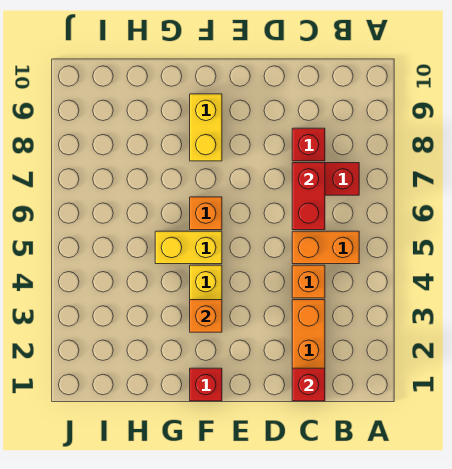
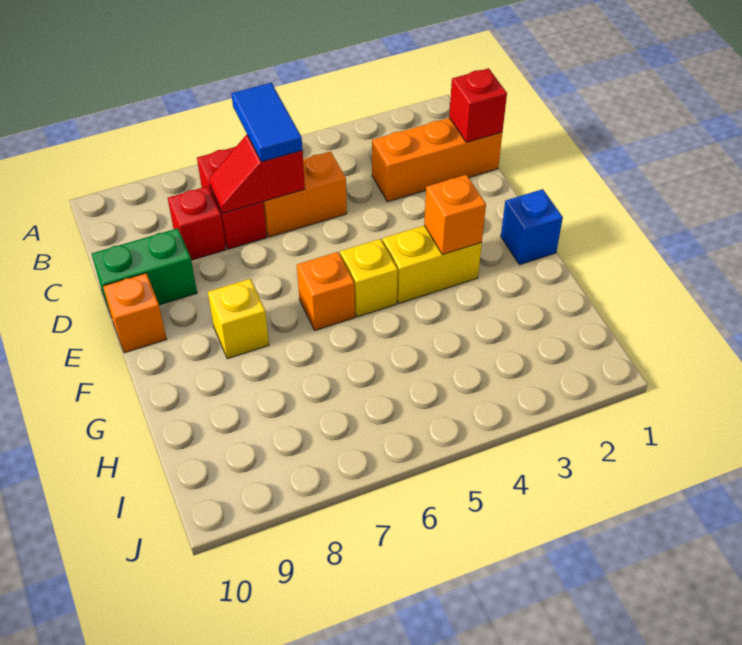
orange 1x2 brick [292,231,359,264] -> orange 1x2 brick turned to [263,152,347,237]
none -> blue 1x2 tile [231,83,302,162]
orange 1x1 brick [292,265,325,298] -> orange 1x1 brick moved to [103,273,166,353]
red 1x2 brick [292,163,325,230] -> red 1x2 slope [209,135,305,213]
none -> green 1x2 brick [92,228,197,315]
red 1x1 brick [190,368,222,401] -> blue 1x1 brick [501,189,563,265]
yellow 1x2 brick [155,231,222,264] -> yellow 1x1 brick [340,239,398,317]
yellow 1x2 brick [190,94,222,161] -> yellow 1x1 brick [208,279,269,359]

